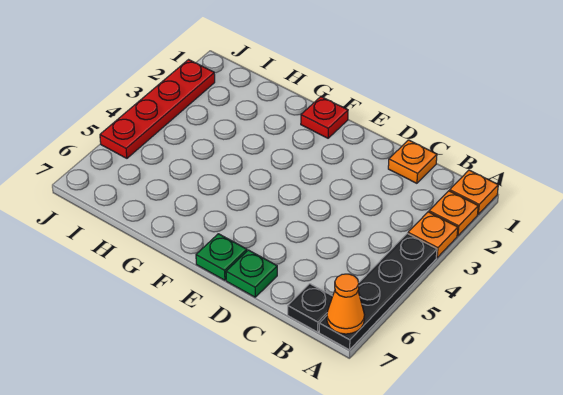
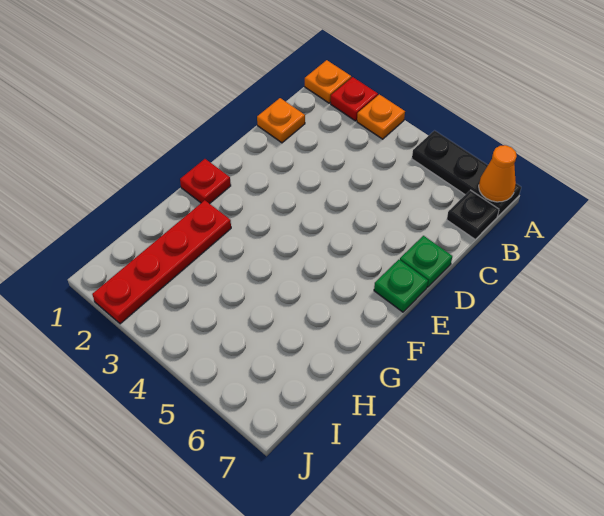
orange 1x1 plate [429,191,478,236] -> red 1x1 plate [331,77,378,121]
black 1x4 plate [319,234,437,350] -> black 1x3 plate [412,131,521,217]
red 1x4 plate [100,60,215,158] -> red 1x4 plate turned to [92,200,231,324]

